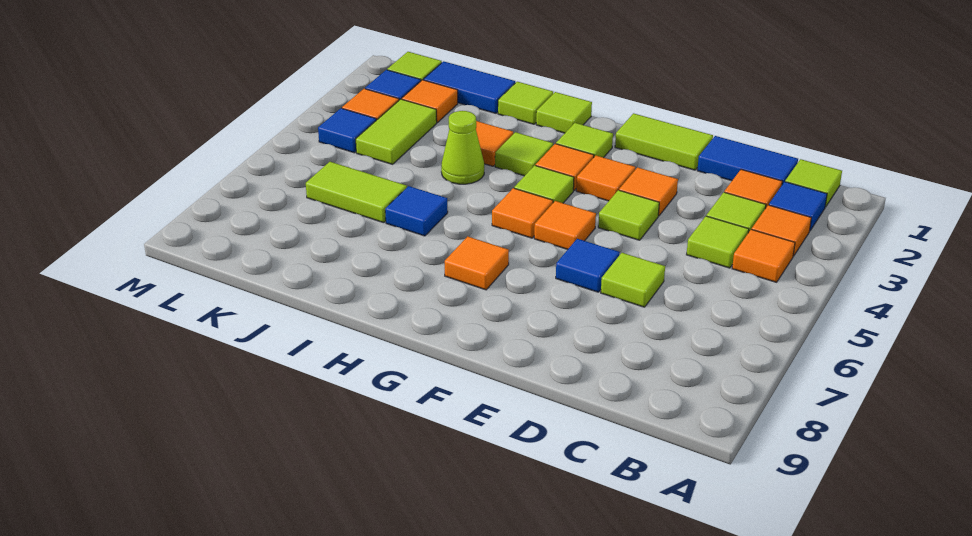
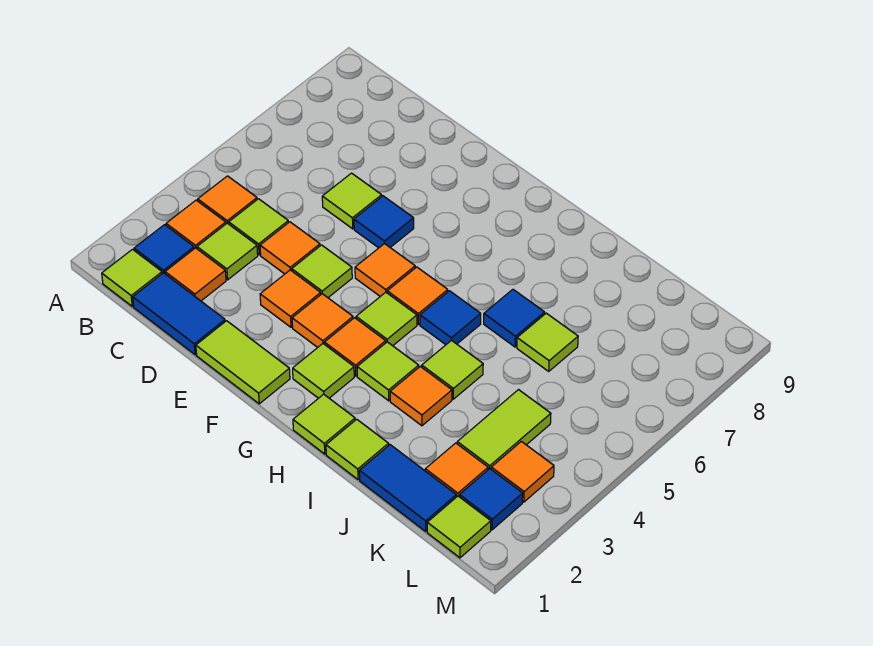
orange 1x1 tile [445,236,509,290] -> orange 1x1 tile moved to [260,222,320,274]
lime 1x1 cone [441,111,484,184] -> lime 1x1 tile [422,340,483,399]
lime 1x2 tile [306,162,407,223] -> lime 1x1 tile [517,313,578,371]
blue 1x1 tile [318,108,376,153] -> blue 1x1 tile moved to [420,291,481,345]

